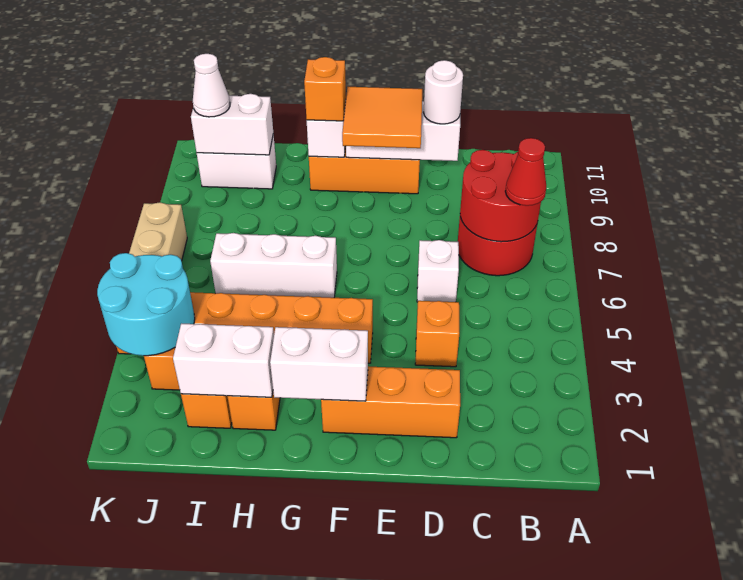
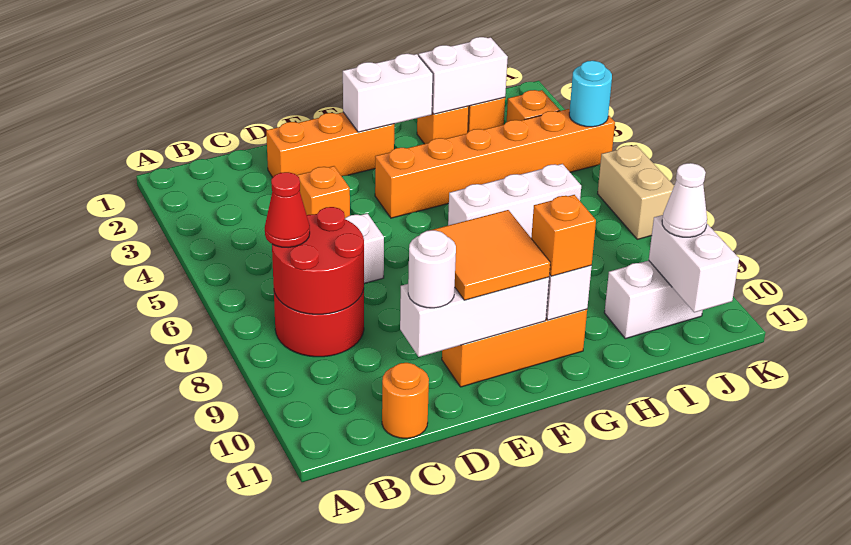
none -> orange 1x1 round brick [382,363,429,438]
white 1x2 brick [191,94,273,155] -> white 1x2 brick turned to [649,215,739,313]
cyan 2x2 round brick [97,253,195,356] -> cyan 1x1 round brick [569,61,612,127]

